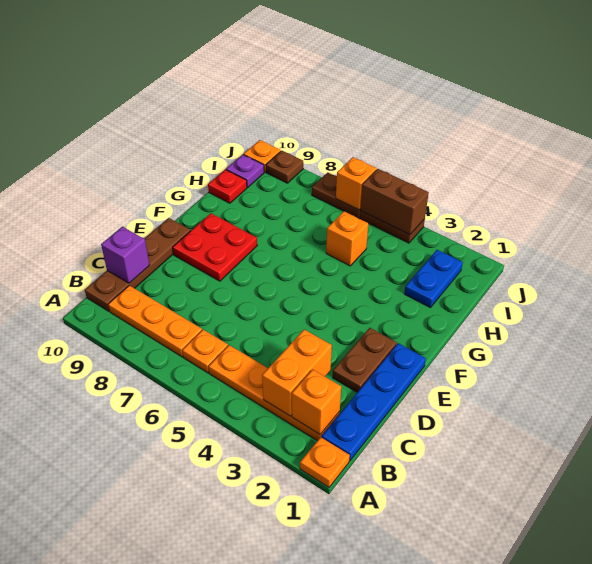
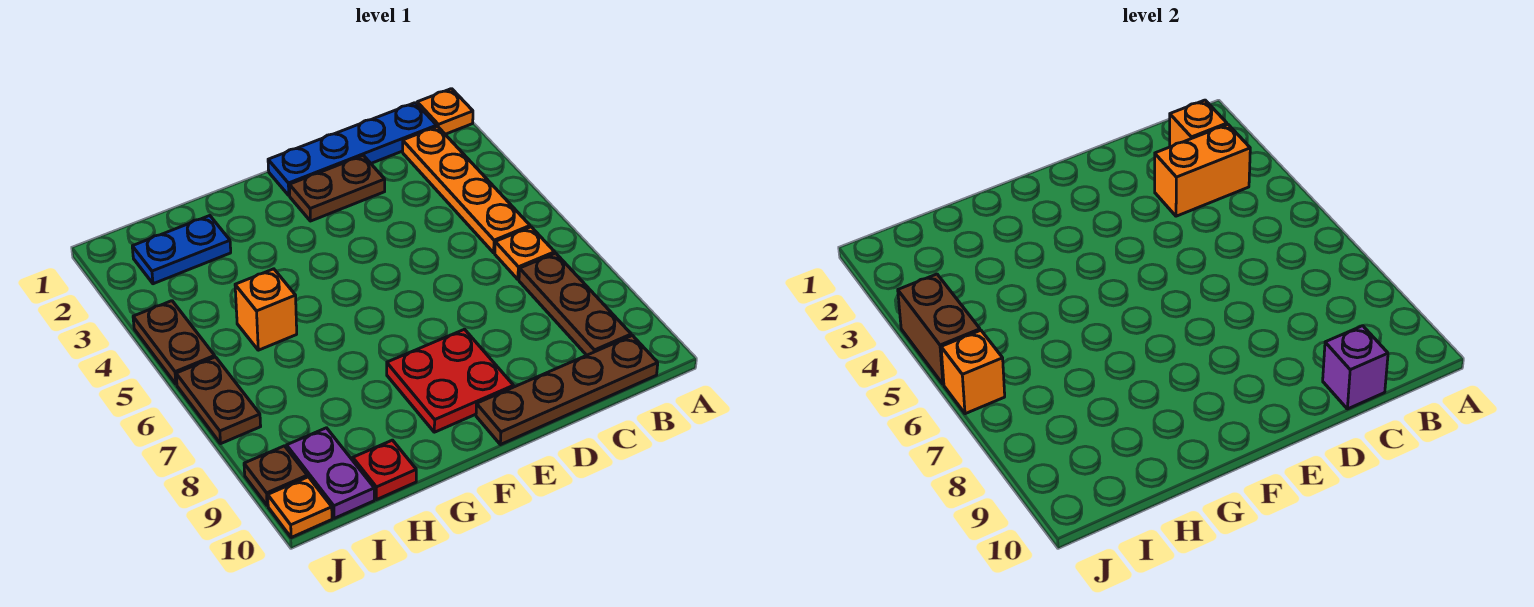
orange 1x3 plate [108,285,202,357] -> brown 1x3 plate [519,253,631,355]
purple 1x1 plate [226,155,264,187] -> purple 1x2 plate [287,428,374,518]

